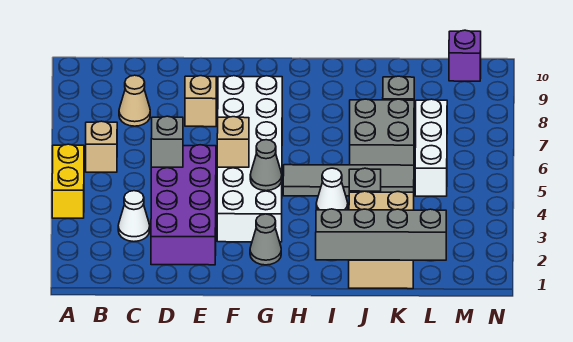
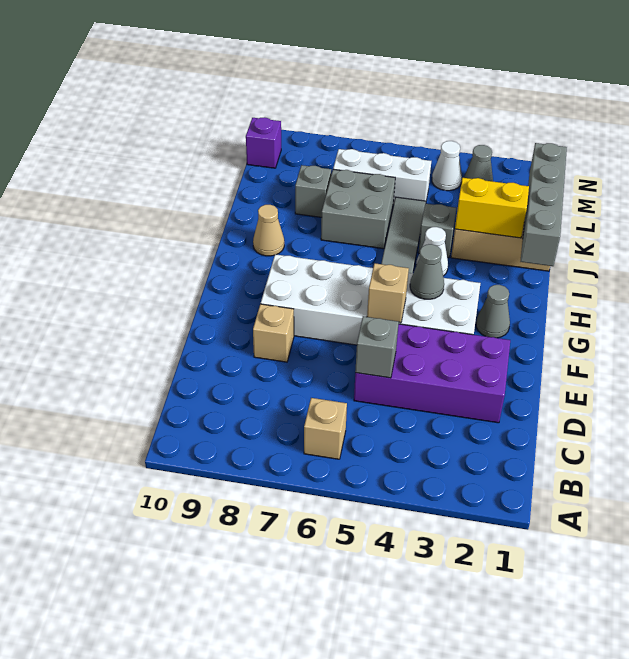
yellow 1x2 brick [52,144,84,218] -> yellow 1x2 brick moved to [455,178,529,238]
white 1x1 cone [118,191,150,242] -> white 1x1 cone moved to [432,141,462,191]
tan 1x1 cone [119,75,150,126] -> tan 1x1 cone moved to [253,205,284,256]
none -> grey 1x1 cone [464,145,493,181]

